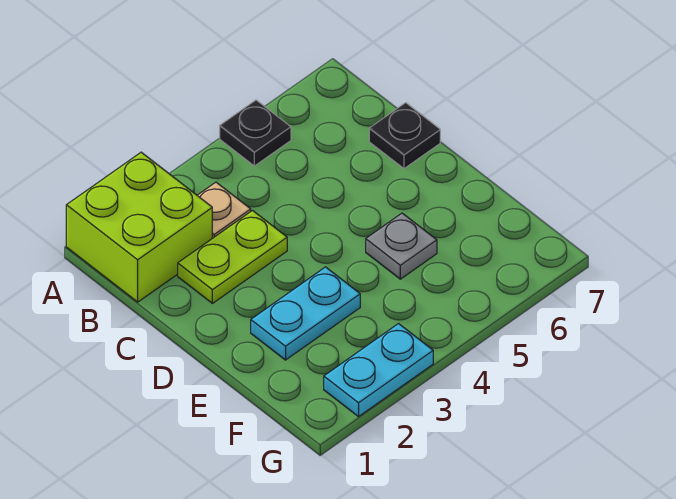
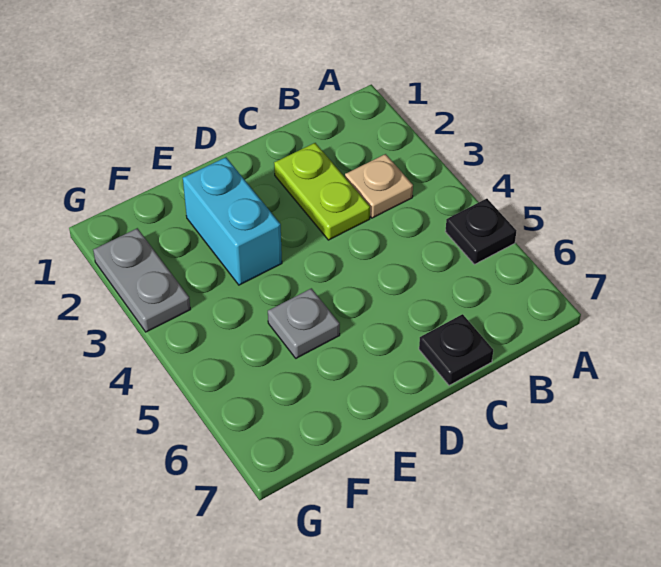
lime 2x2 brick [66,152,212,302] -> none
cyan 1x2 plate [251,267,360,360] -> cyan 1x2 brick [183,157,282,285]
cyan 1x2 plate [324,324,433,417] -> grey 1x2 plate [93,228,190,332]

